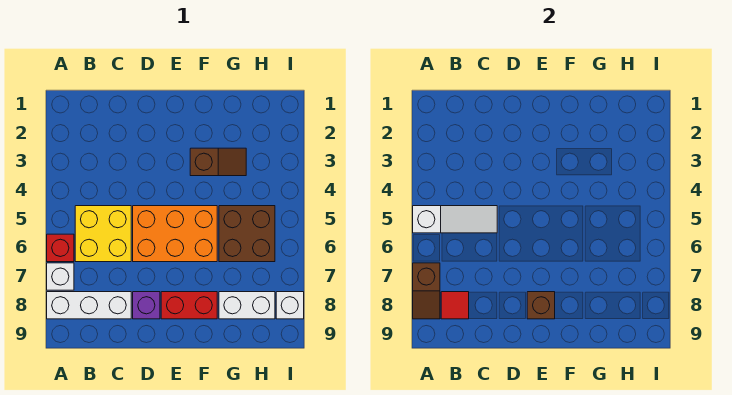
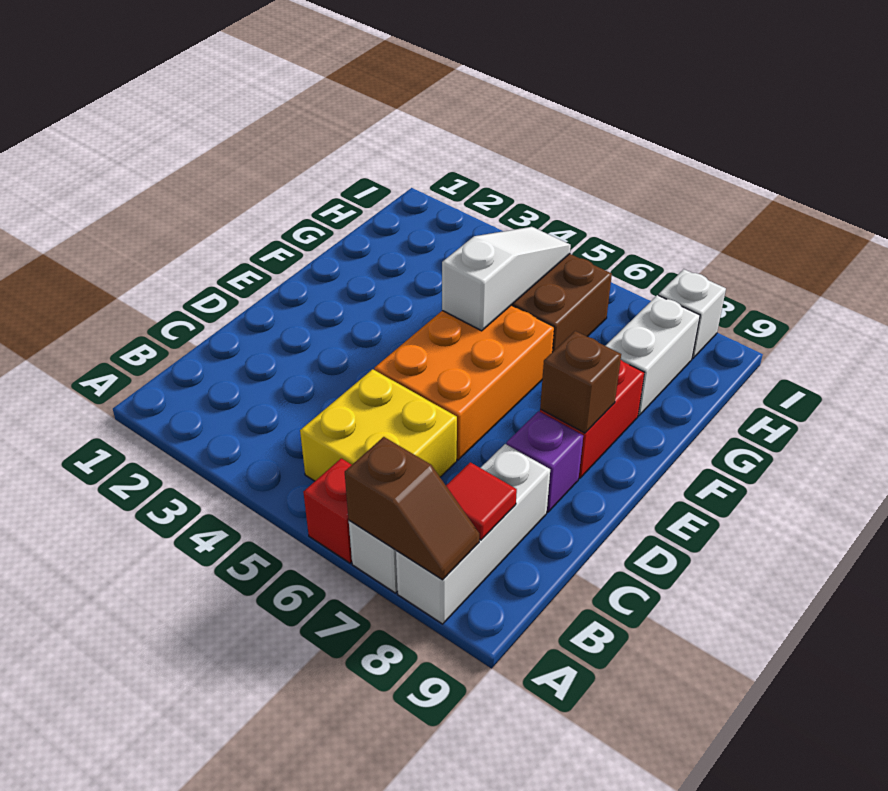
white 1x3 slope [413,206,497,233] -> white 1x3 slope moved to [442,227,571,331]
brown 1x2 slope [190,148,246,176] -> none

